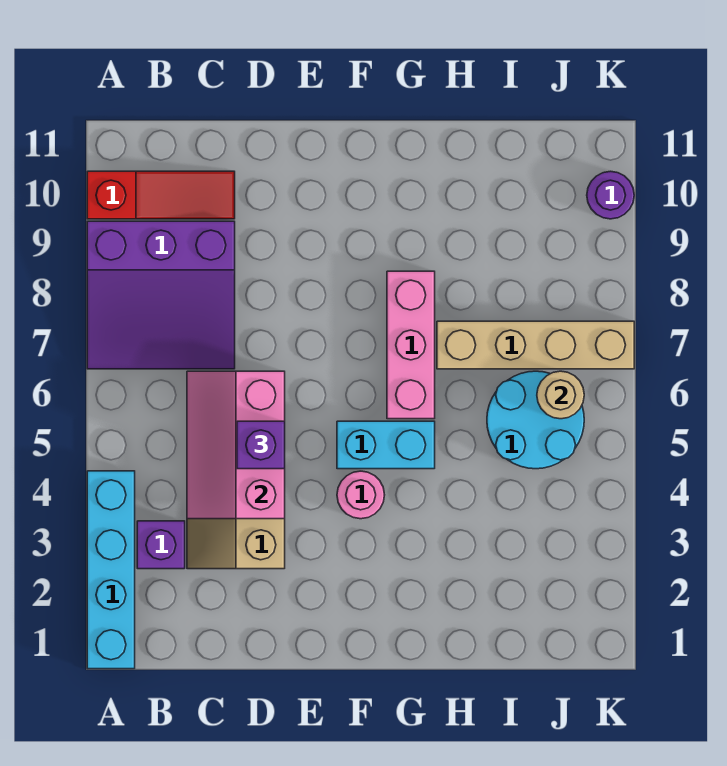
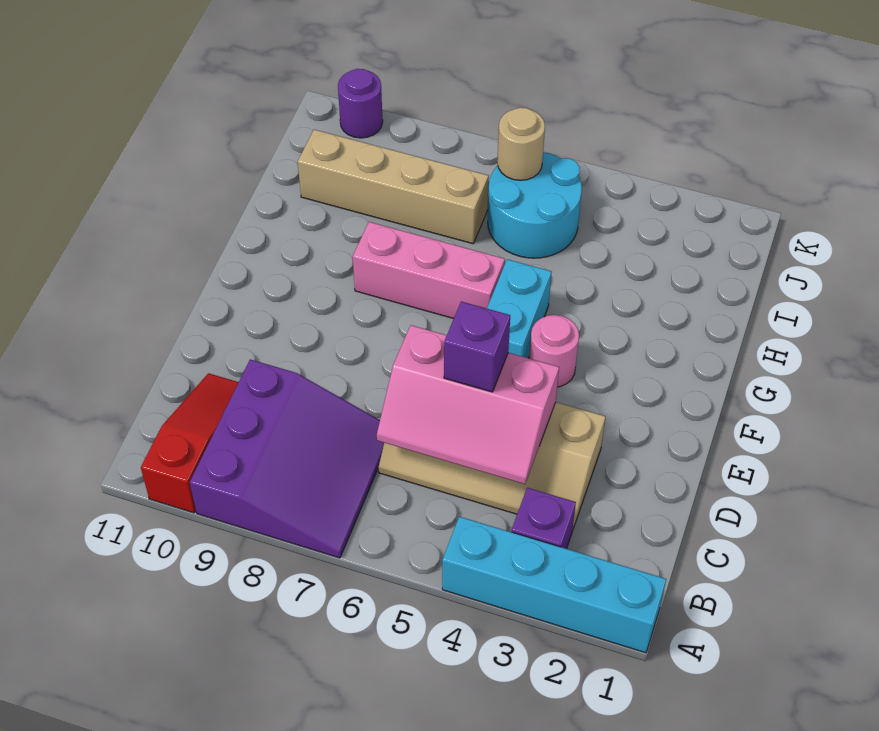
tan 1x4 brick [437,321,634,369] -> tan 1x4 brick turned to [298,130,489,244]

